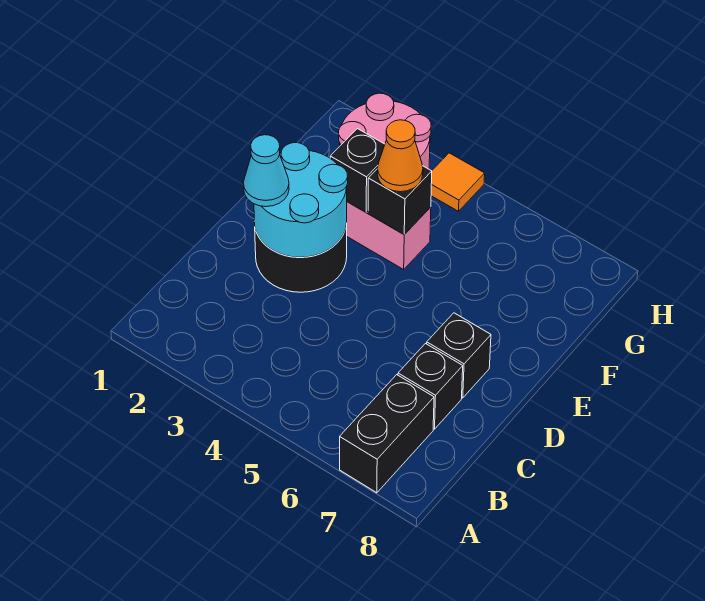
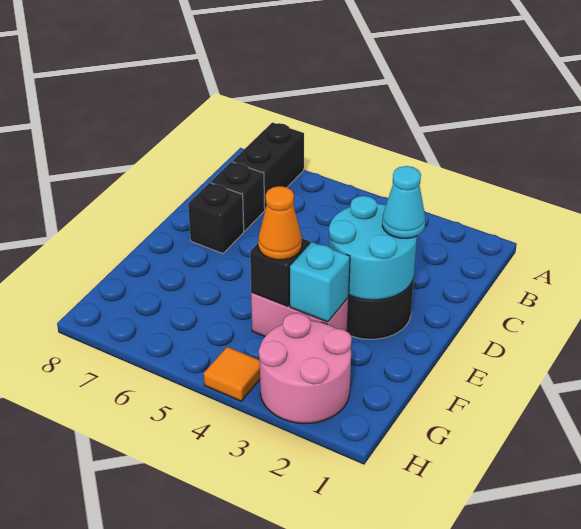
black 1x1 brick [330,129,385,212] -> cyan 1x1 brick [290,242,350,322]

